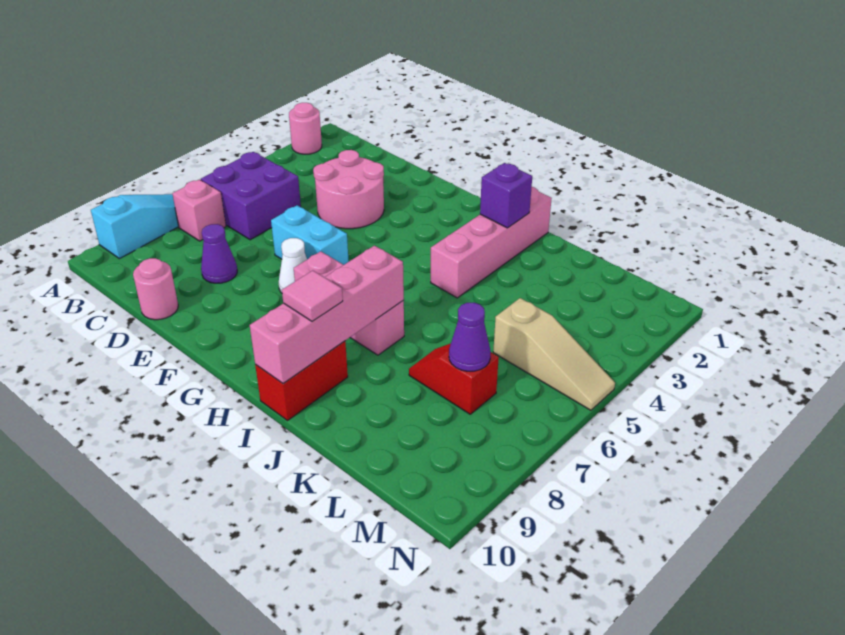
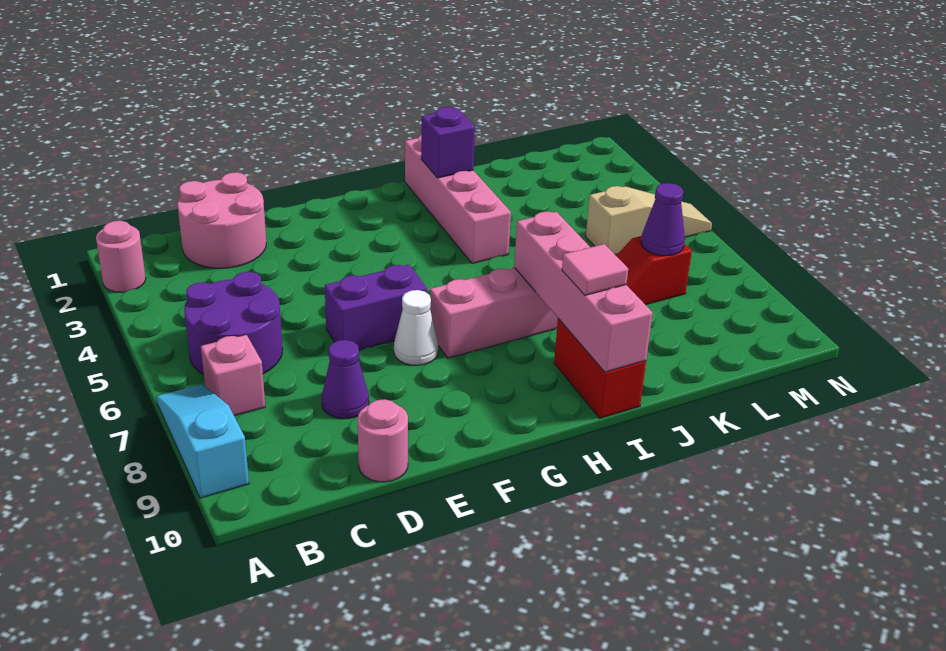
purple 2x2 brick [201,152,301,240] -> purple 2x2 round brick [184,272,283,375]
pink 2x2 round brick [313,150,384,229] -> pink 2x2 round brick moved to [177,172,266,268]
cyan 1x2 brick [271,205,349,265] -> purple 1x2 brick [325,265,427,350]

